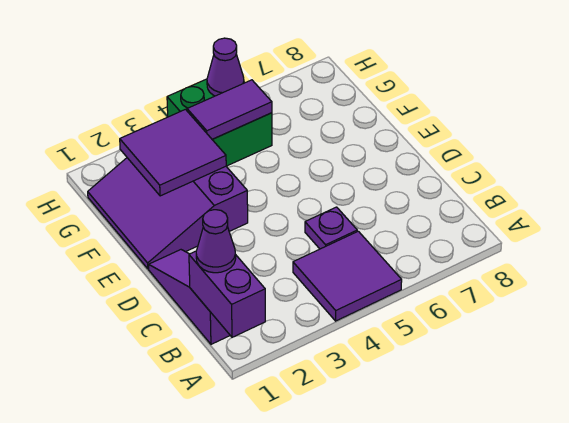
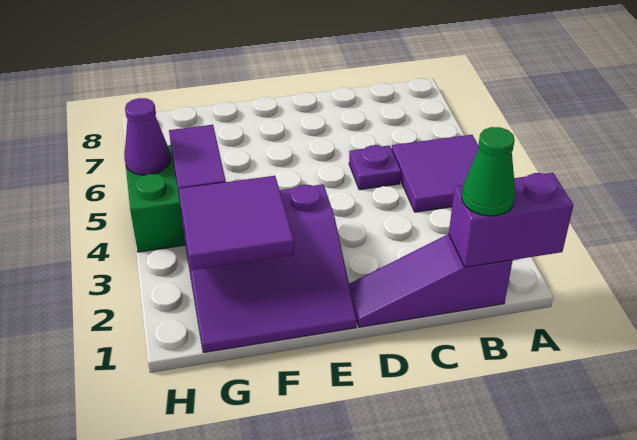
purple 1x1 cone [196,210,236,273] -> green 1x1 cone [462,127,515,216]

